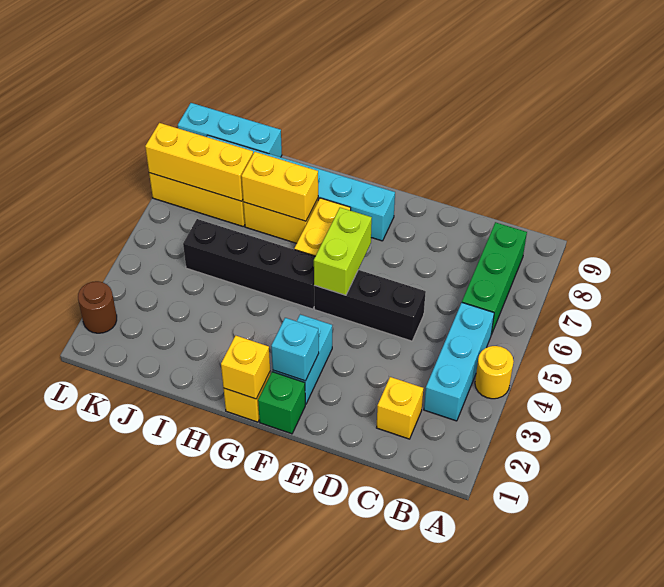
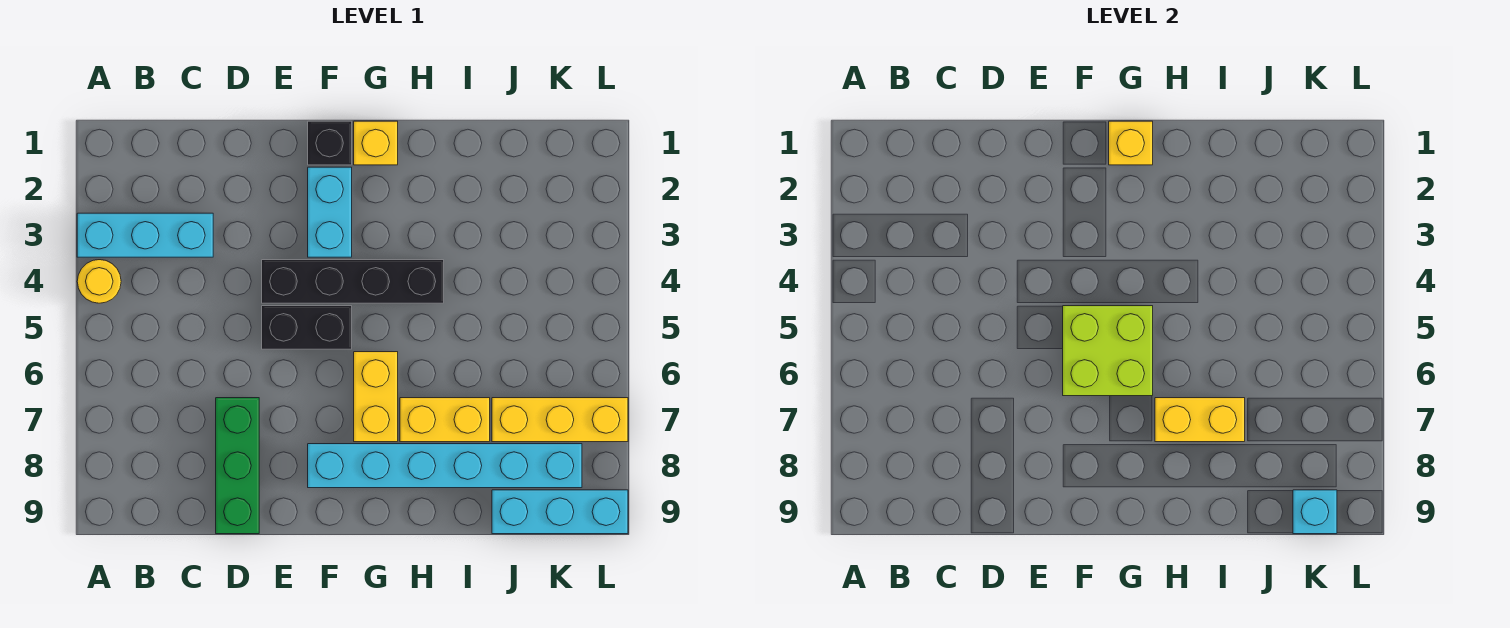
cyan 1x3 brick [424,303,494,421] -> cyan 1x3 brick turned to [77,213,213,257]
green 1x3 brick [462,222,527,335] -> green 1x3 brick moved to [216,398,259,534]
yellow 1x1 brick [377,377,423,439] -> none
black 1x3 brick [314,270,426,341] -> black 1x2 brick [262,306,352,349]
green 1x1 brick [258,372,305,434] -> black 1x1 brick [308,121,352,165]
cyan 1x1 brick [271,318,319,381] -> cyan 1x1 brick moved to [1293,490,1337,534]
lime 1x2 brick [314,208,372,295] -> lime 2x2 brick [1063,306,1153,396]
black 1x4 brick [183,219,315,309] -> black 1x4 brick moved to [262,260,444,303]
yellow 1x3 brick [145,123,253,201] -> none
brown 1x1 round brick [78,281,117,333] -> none

